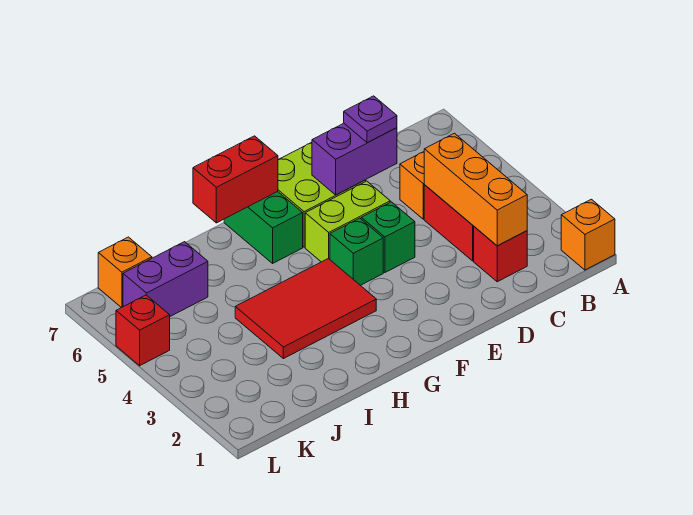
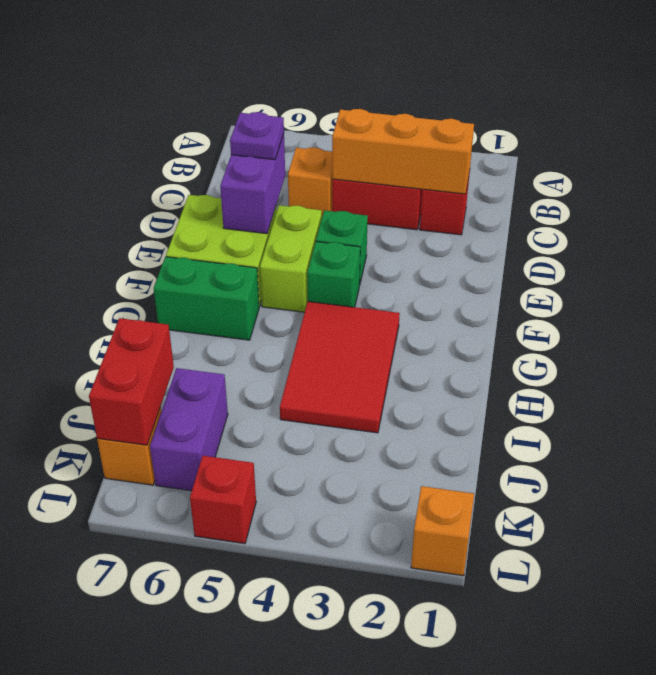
orange 1x1 brick [561,199,615,270] -> orange 1x1 brick moved to [411,486,474,576]
red 1x2 brick [193,136,278,223] -> red 1x2 brick moved to [89,318,174,445]

